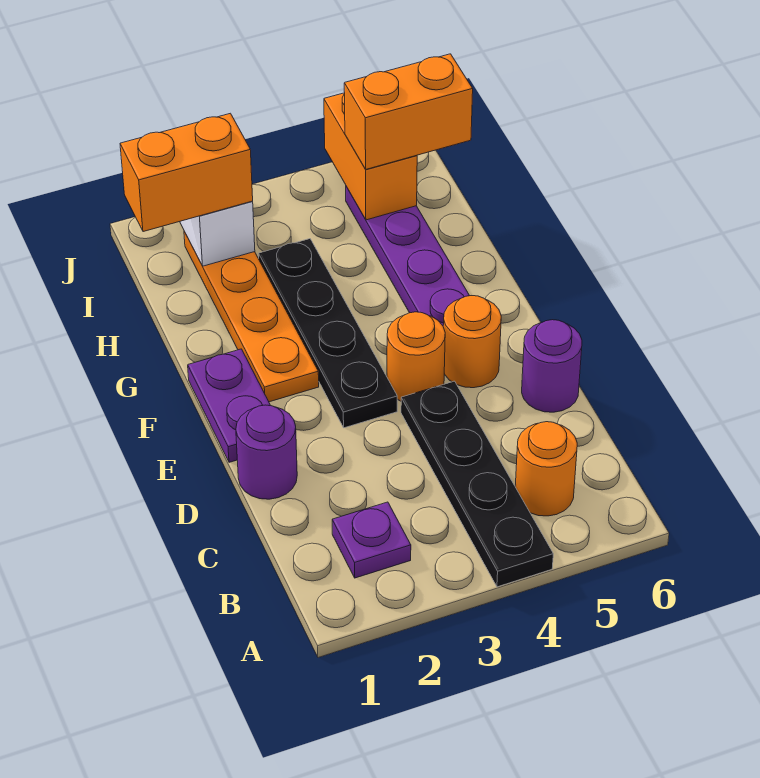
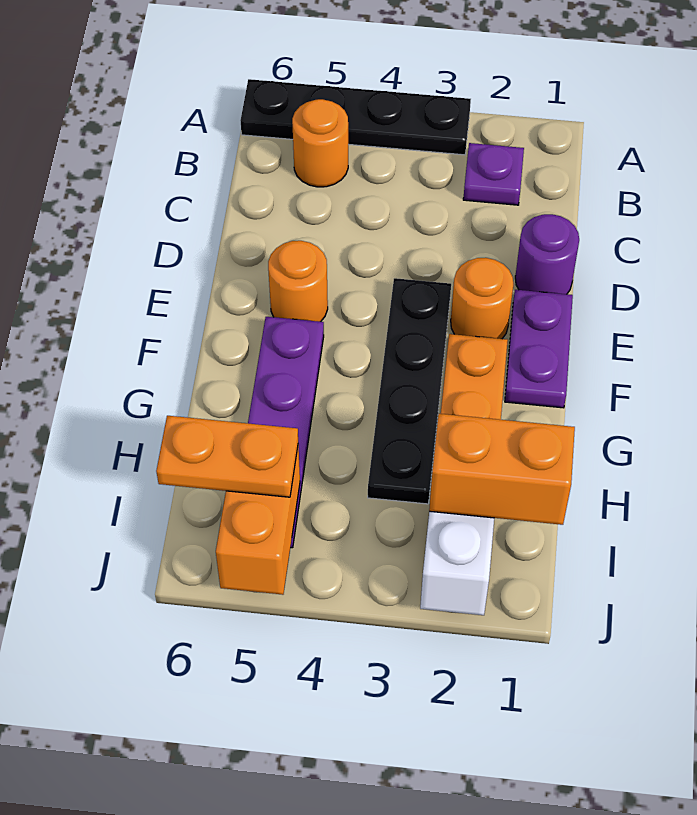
black 1x4 plate [401,381,553,587] -> black 1x4 plate turned to [241,79,471,155]
purple 1x1 round brick [522,320,582,412] -> none
orange 1x1 round brick [387,312,445,401] -> orange 1x1 round brick moved to [451,258,513,339]
orange 1x2 brick [344,54,473,169] -> orange 1x2 plate [156,416,298,497]

